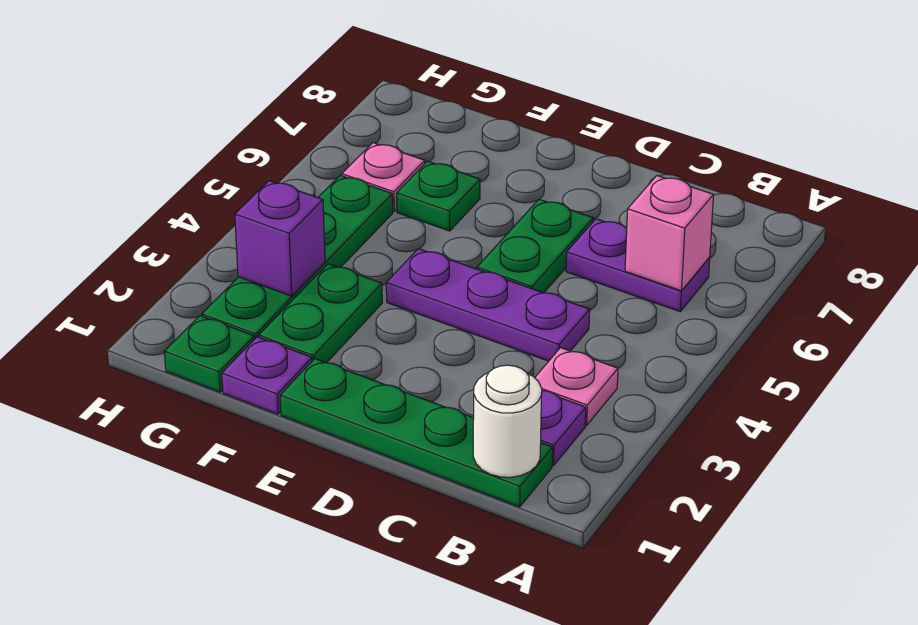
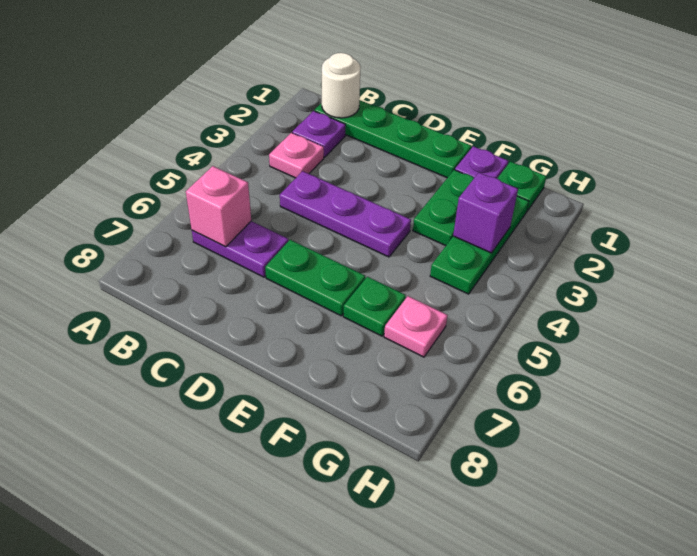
green 1x2 plate [477,199,593,293] -> green 1x2 plate turned to [265,240,365,316]
green 1x4 plate [202,175,393,339] -> green 1x3 plate [430,196,529,294]

